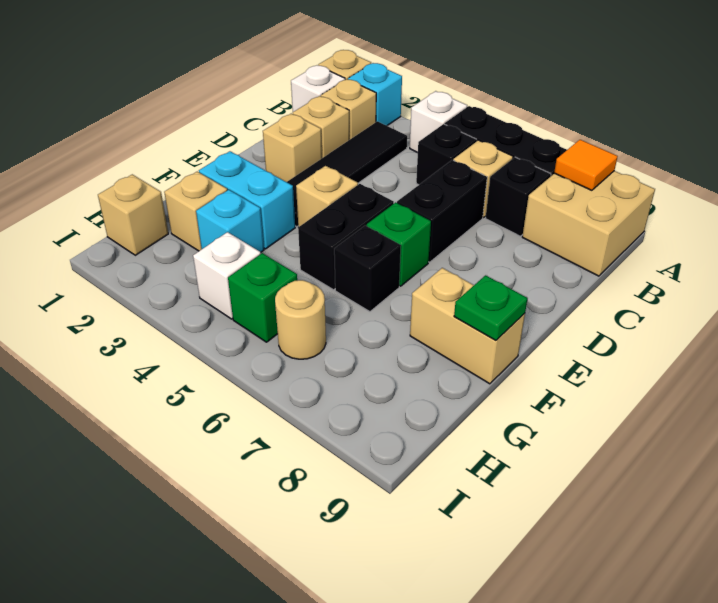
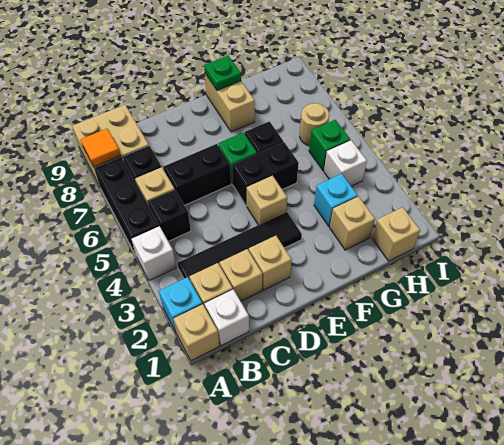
cyan 1x2 brick [199,151,295,249] -> none

